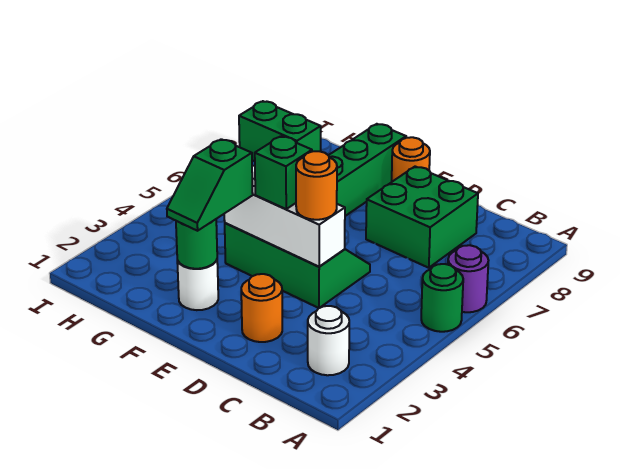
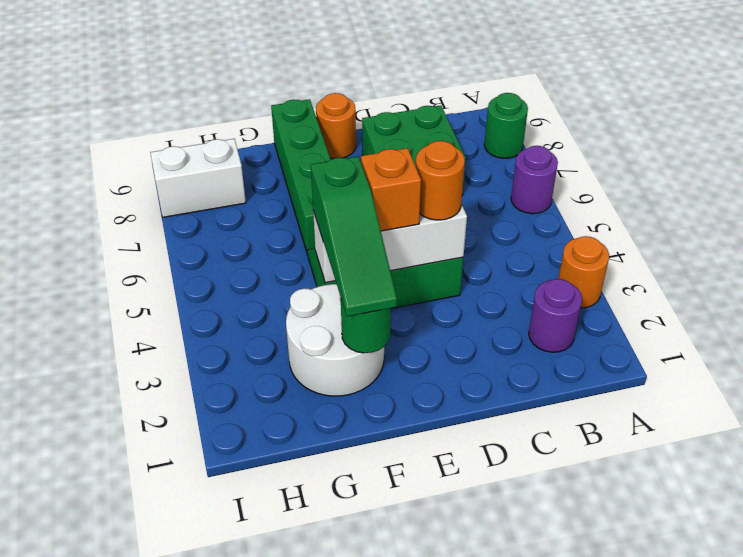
green 1x1 round brick [421,264,463,332] -> green 1x1 round brick moved to [484,93,528,158]
white 1x1 round brick [308,306,349,375] -> purple 1x1 round brick [529,279,582,352]
orange 1x1 round brick [241,274,282,342] -> orange 1x1 round brick moved to [558,236,609,308]
green 1x1 brick [255,136,312,209] -> orange 1x1 brick [361,148,421,231]
white 1x1 round brick [177,260,218,310] -> white 2x2 round brick [286,284,384,396]
green 1x2 slope [167,139,253,231] -> green 1x3 slope [311,157,397,316]
green 1x2 brick [239,101,321,161] -> white 1x2 brick [150,139,246,217]

